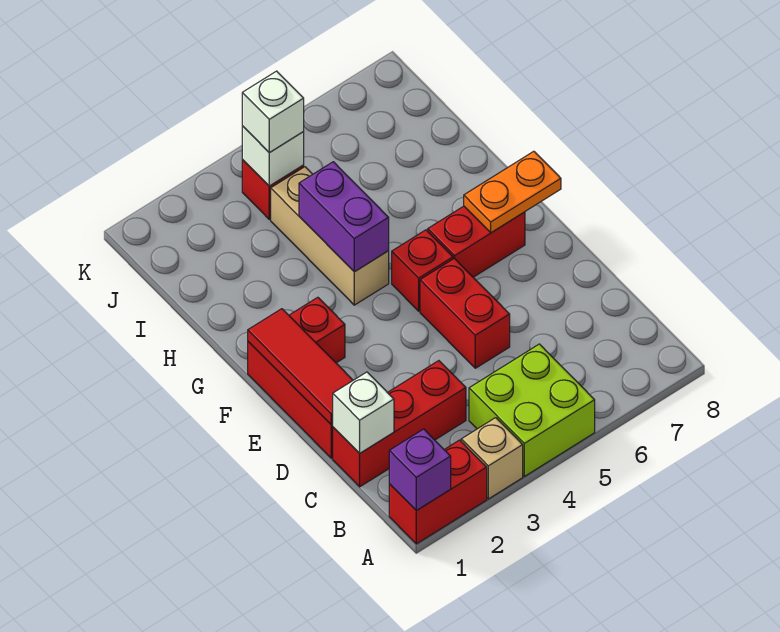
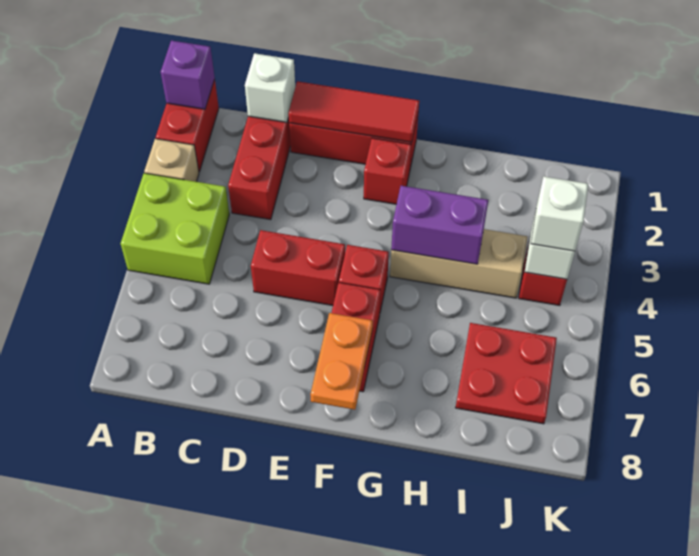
none -> red 2x2 plate [456,323,557,424]

